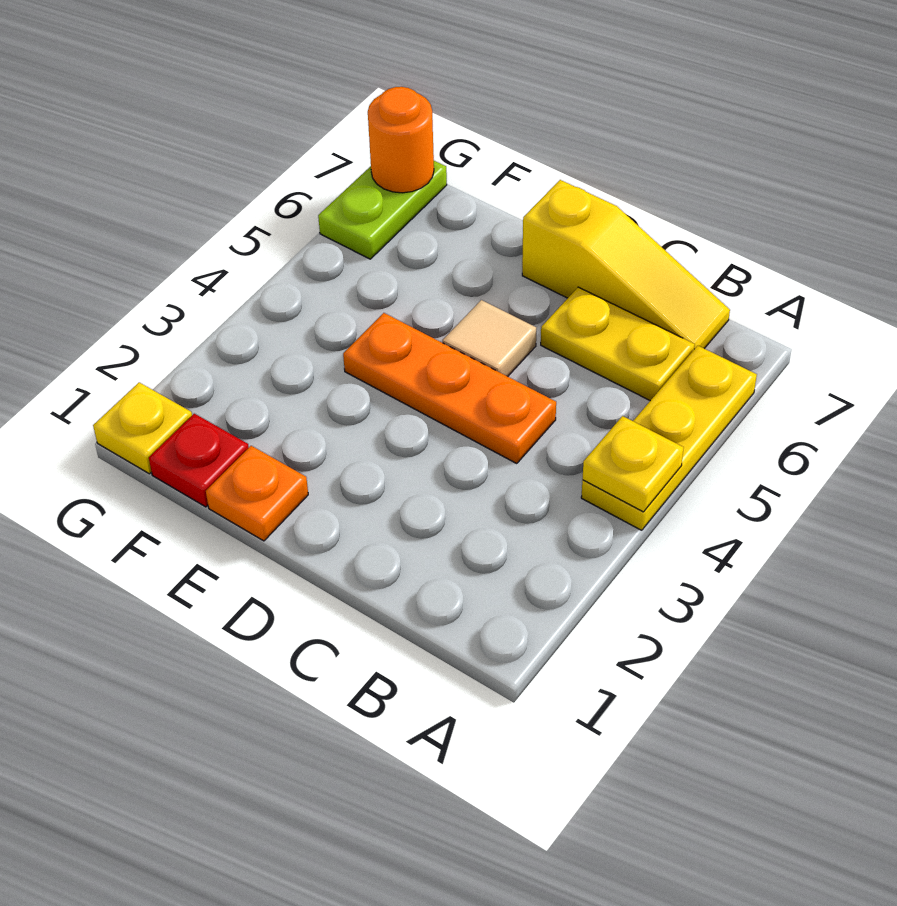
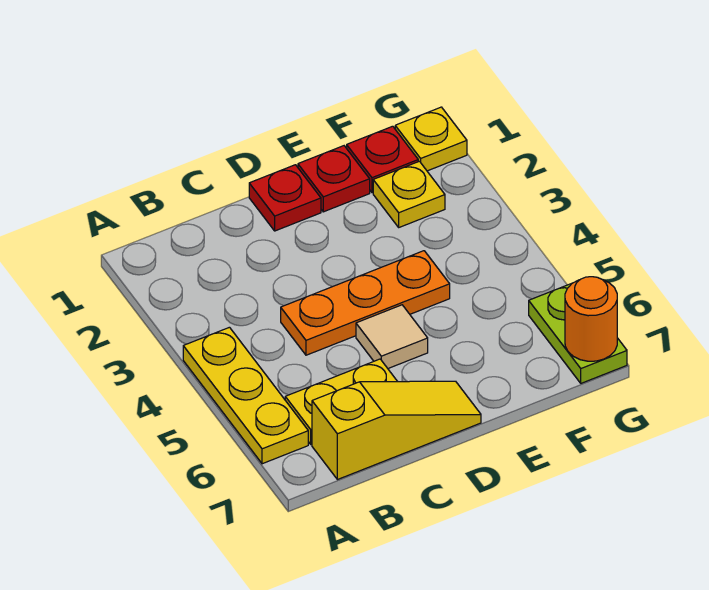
yellow 1x1 plate [582,416,684,512] -> yellow 1x1 plate moved to [373,161,445,227]
yellow 1x3 slope [522,180,730,349] -> yellow 1x3 slope turned to [312,381,481,480]
none -> red 1x1 plate [249,165,321,231]
orange 1x1 plate [206,446,308,541] -> red 1x1 plate [298,146,370,212]

